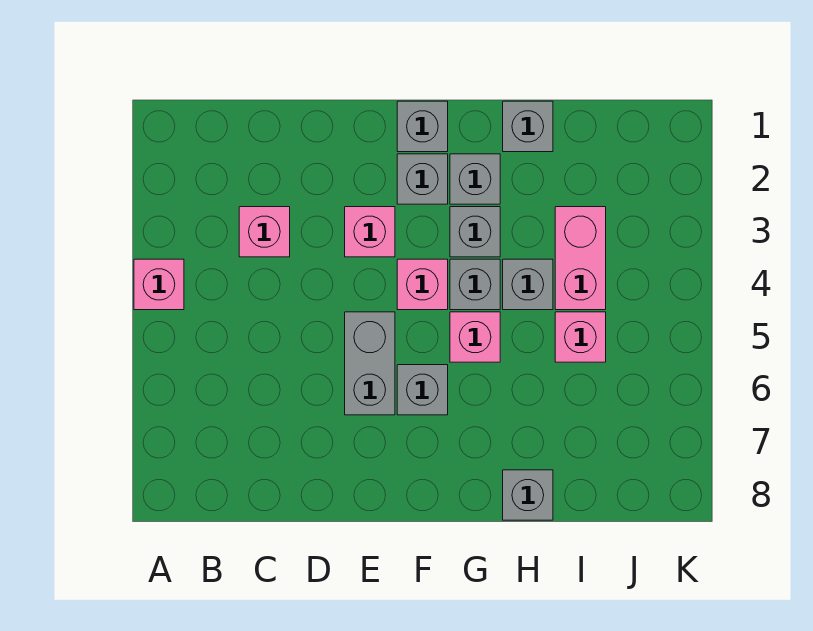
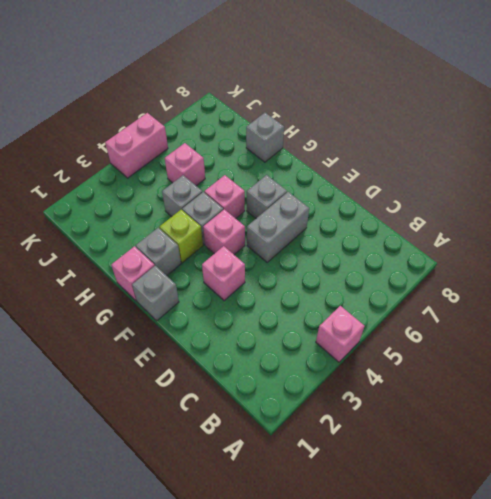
pink 1x1 brick [239,207,290,257] -> pink 1x1 brick moved to [111,246,155,301]
grey 1x1 brick [397,154,448,204] -> none
grey 1x1 brick [450,207,500,257] -> lime 1x1 brick [160,210,203,263]
grey 1x1 brick [503,101,553,152] -> none
pink 1x2 brick [555,207,606,310] -> pink 1x2 brick moved to [105,113,168,178]

